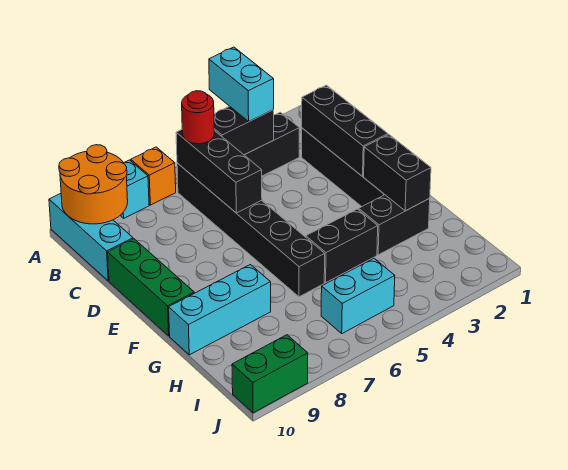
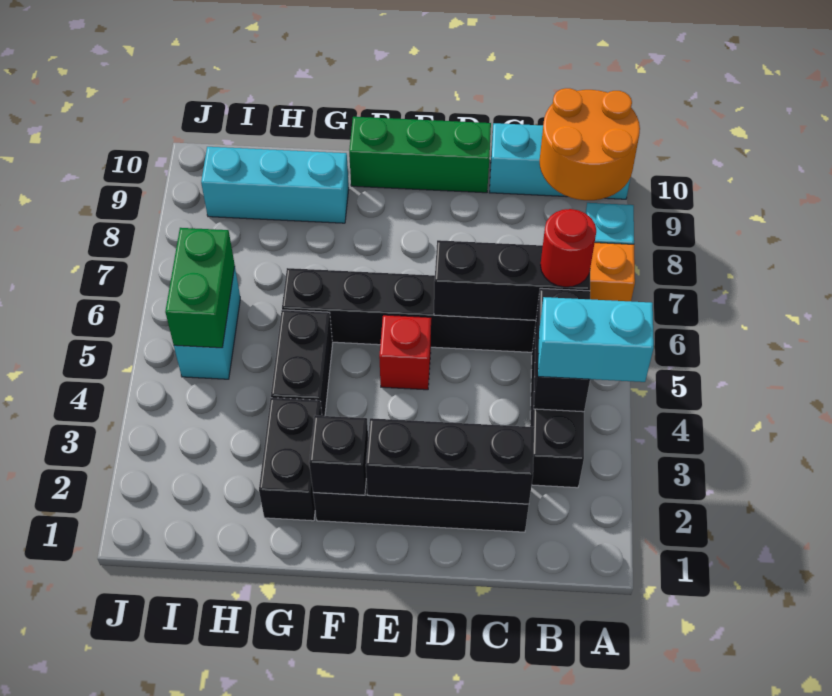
none -> red 1x1 brick [379,315,431,390]
black 1x2 brick [364,135,431,211] -> black 1x1 brick [309,415,368,495]
cyan 1x3 brick [169,265,271,355] -> cyan 1x3 brick turned to [201,147,349,223]
green 1x2 brick [232,335,308,413] -> green 1x2 brick moved to [165,228,235,348]

